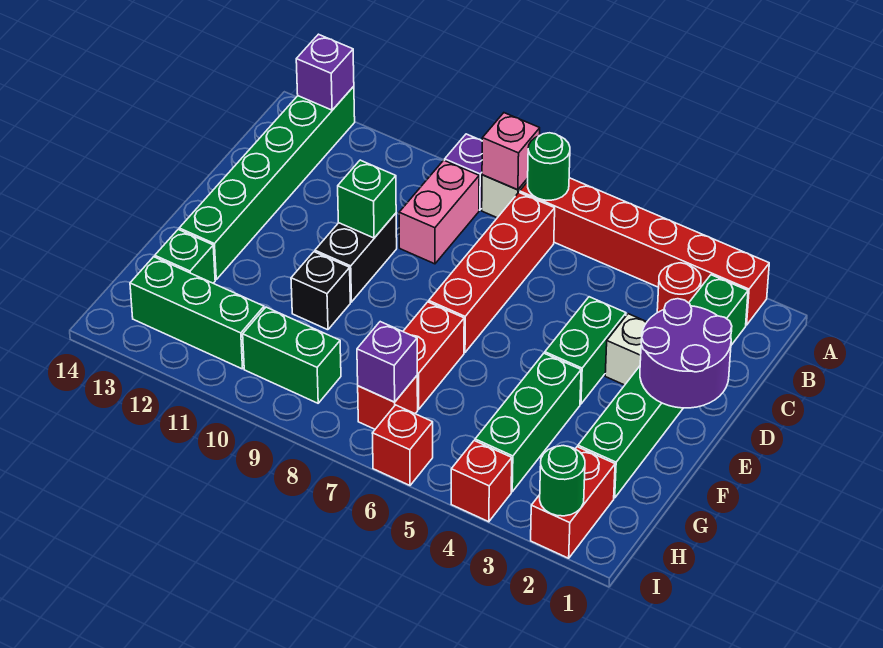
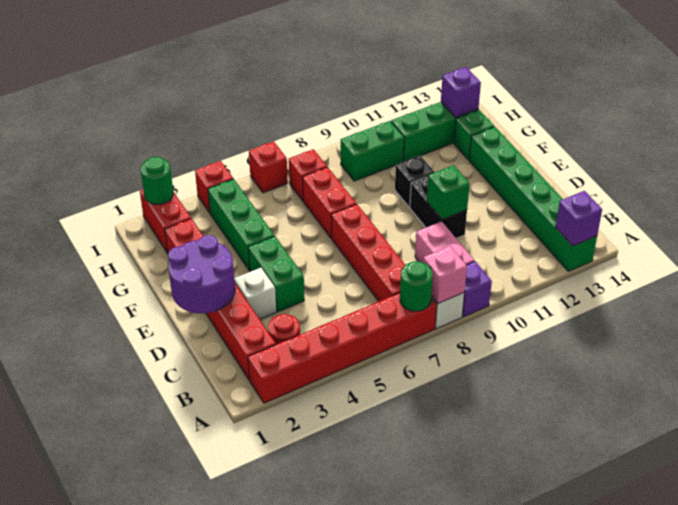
green 1x6 brick [578,275,748,498] -> red 1x6 brick [165,219,276,380]
purple 1x1 brick [357,322,417,402] -> purple 1x1 brick moved to [441,67,481,117]

